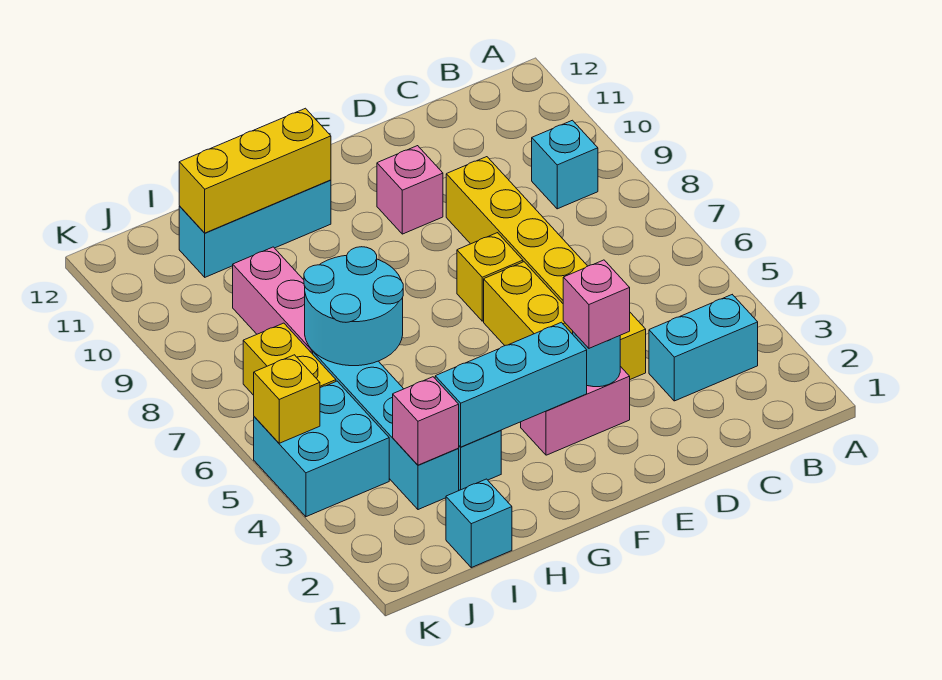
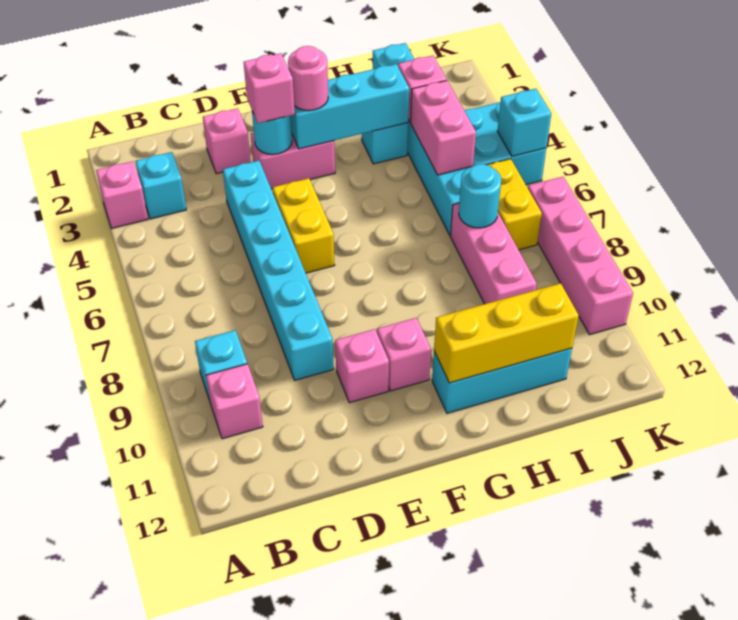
none -> pink 1x1 brick [96,161,148,228]
cyan 1x2 brick [649,295,758,401] -> cyan 1x1 brick [136,152,186,219]
none -> pink 1x1 brick [206,364,263,439]
none -> pink 1x1 brick [203,108,251,174]
yellow 1x6 brick [446,157,646,379] -> cyan 1x6 brick [223,160,334,380]
yellow 1x1 brick [457,233,523,321] -> none
none -> pink 1x1 round brick [288,46,328,111]
none -> pink 1x1 brick [377,318,431,391]
cyan 2x2 round brick [304,247,403,366] -> cyan 1x1 round brick [459,164,501,228]
none -> pink 1x2 brick [411,81,476,175]
yellow 1x1 brick [254,355,320,443] -> cyan 1x1 brick [497,89,551,156]
none -> pink 1x4 brick [528,177,633,335]

